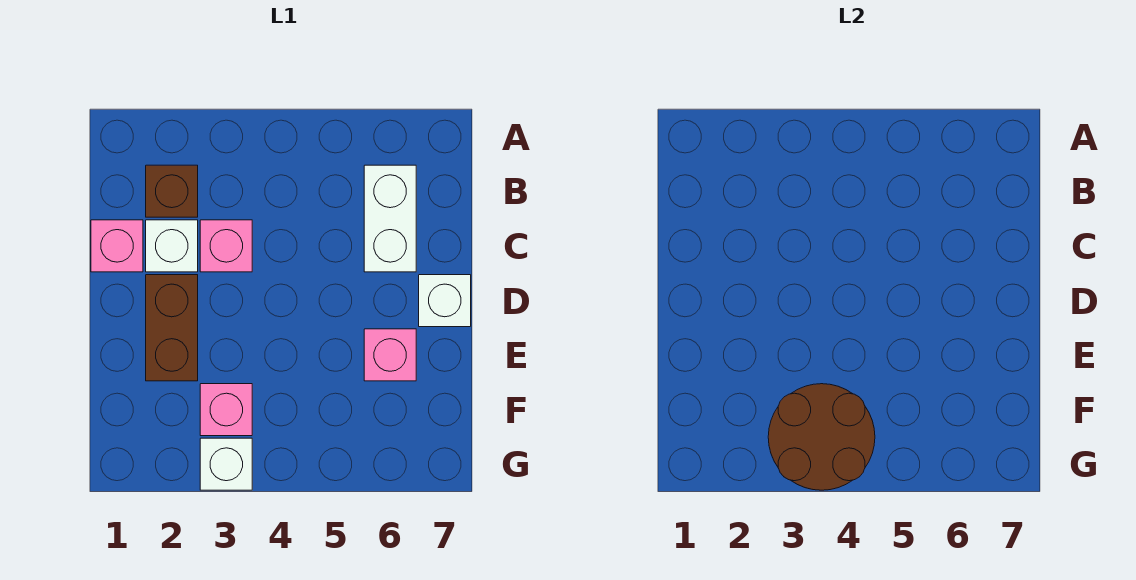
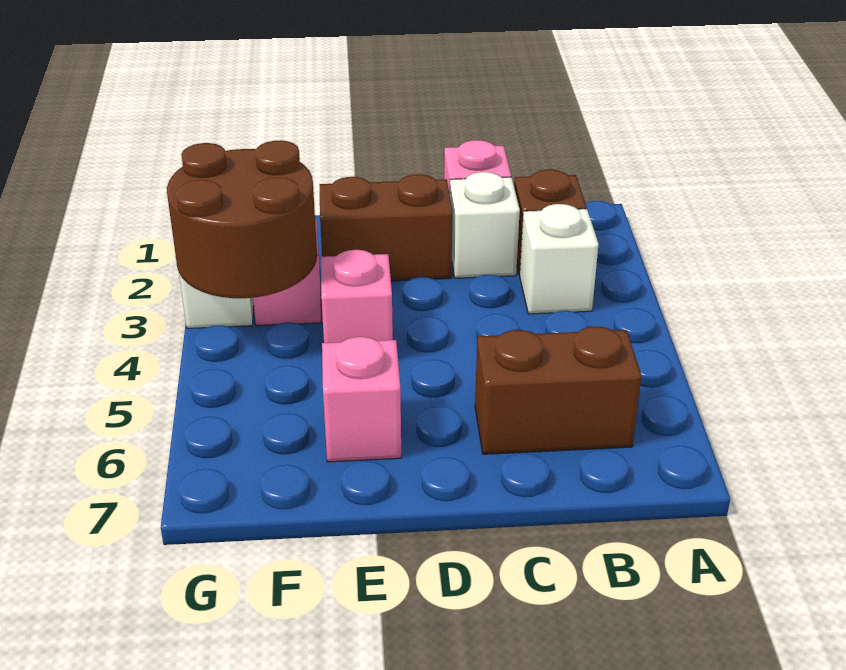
white 1x2 brick [364,165,416,272] -> brown 1x2 brick [475,327,642,454]
pink 1x1 brick [200,220,252,272] -> pink 1x1 brick moved to [321,250,393,343]
white 1x1 brick [419,275,471,327] -> white 1x1 brick moved to [520,204,599,314]

